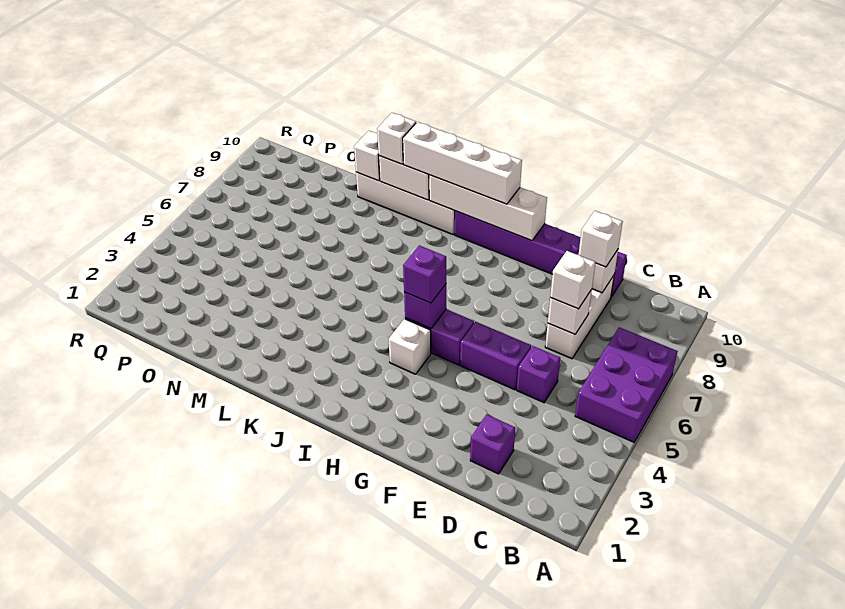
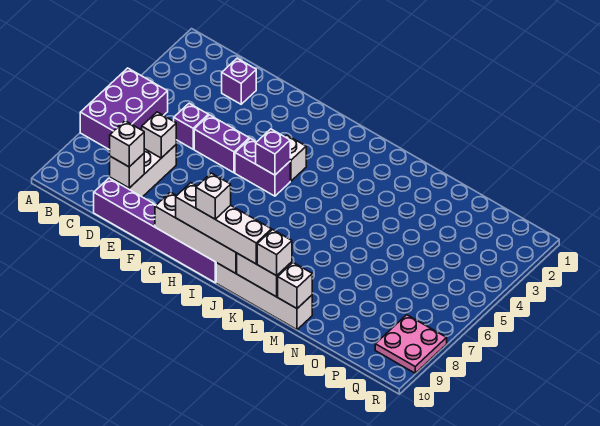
white 1x1 brick [550,251,595,309] -> white 1x1 brick moved to [196,173,231,219]
purple 1x1 brick [403,245,446,303] -> none
none -> pink 2x2 plate [375,315,447,373]

